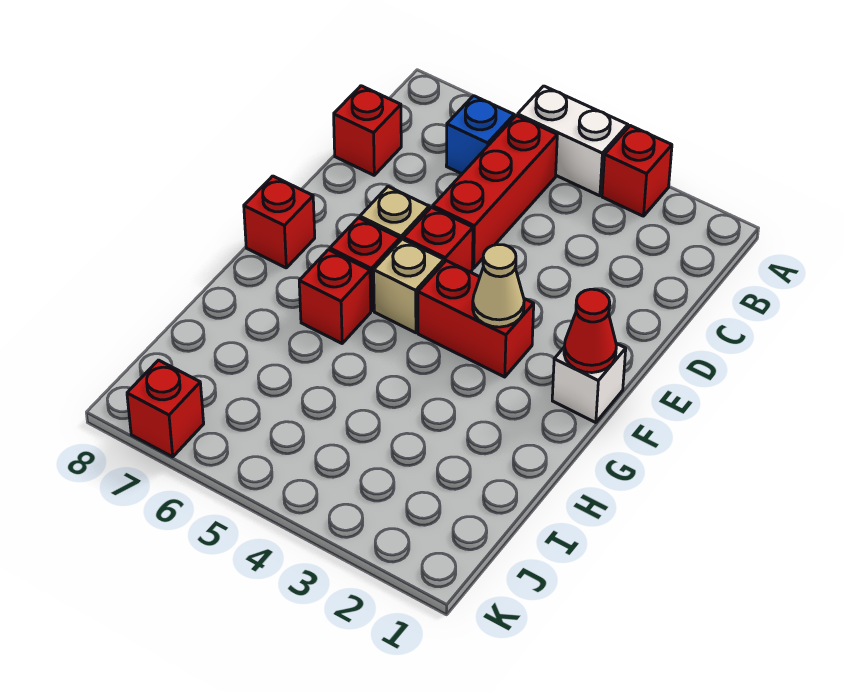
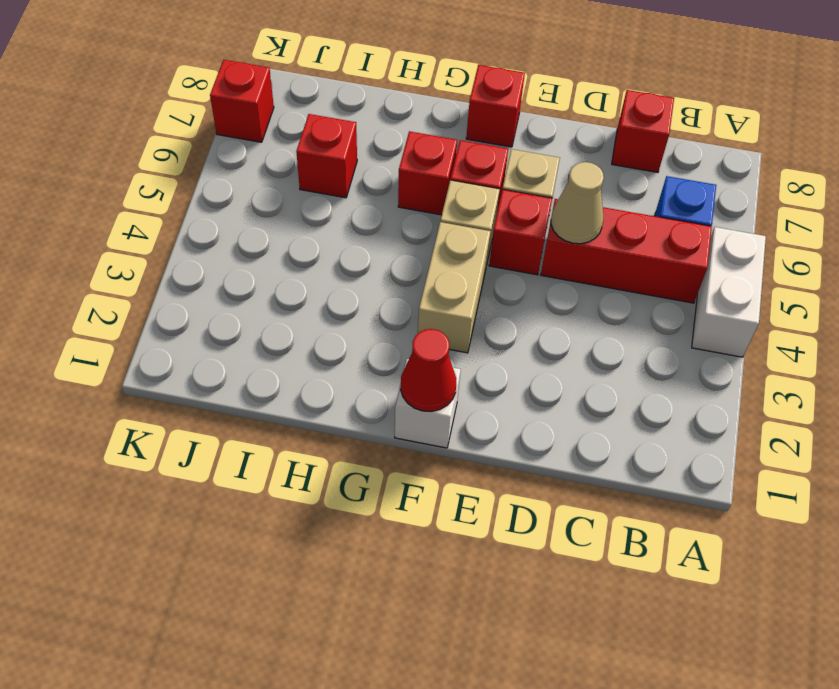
red 1x1 brick [602,126,672,216] -> red 1x1 brick moved to [296,114,357,198]
red 1x2 brick [418,261,534,377] -> tan 1x2 brick [418,222,491,353]
tan 1x1 cone [473,245,524,327] -> tan 1x1 cone moved to [551,162,604,244]

